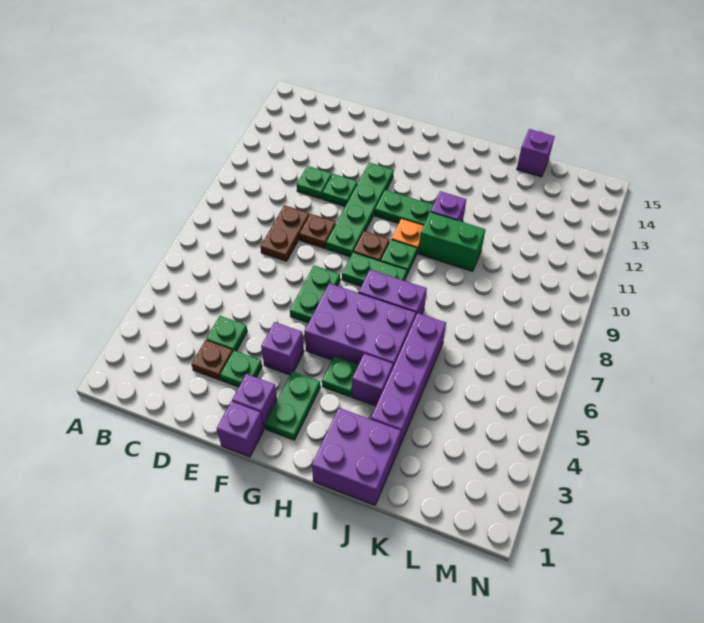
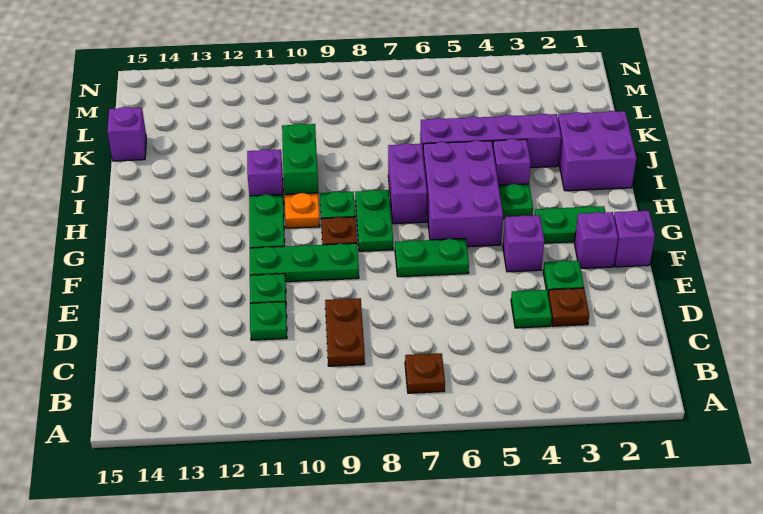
brown 1x2 plate [260,205,309,261] -> brown 1x2 plate turned to [325,298,365,366]
brown 1x1 plate [299,214,336,249] -> brown 1x1 plate moved to [405,353,445,393]
green 1x4 plate [326,162,394,257] -> green 1x3 plate [250,243,359,282]

